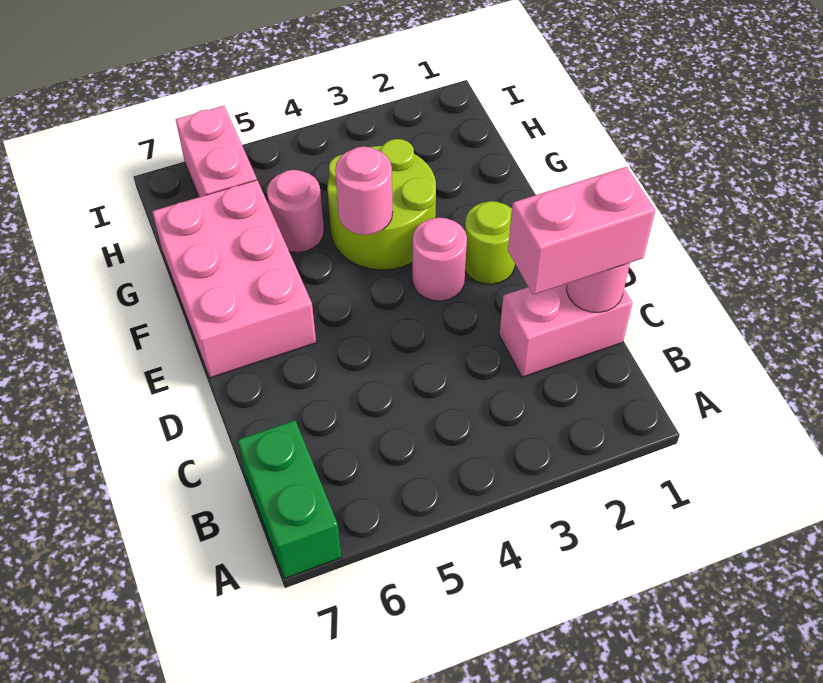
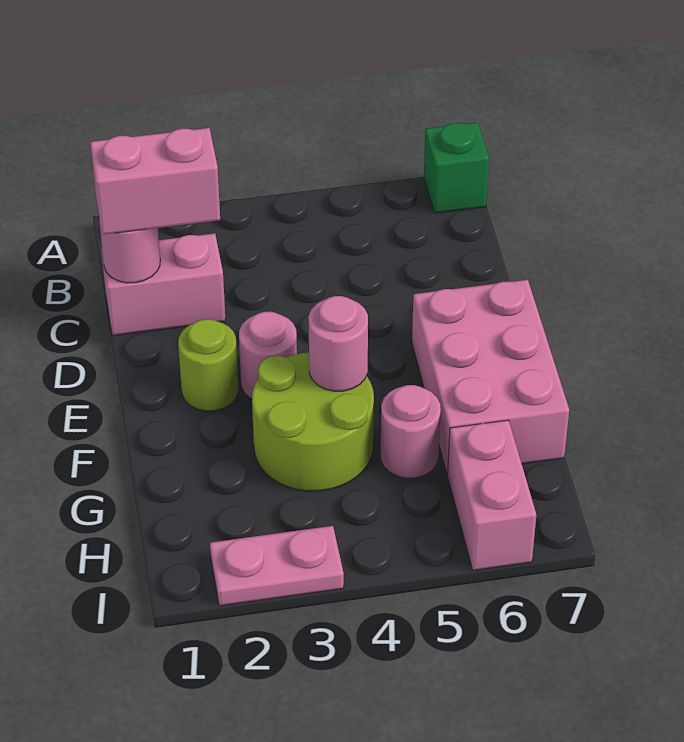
green 1x2 brick [238,420,341,579] -> green 1x1 brick [424,122,489,213]
none -> pink 1x2 plate [210,526,344,606]

